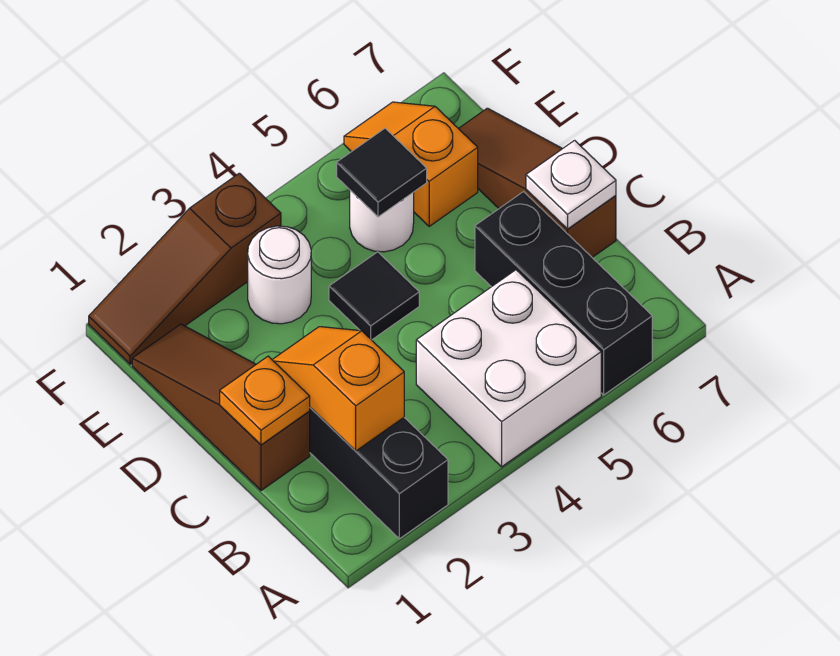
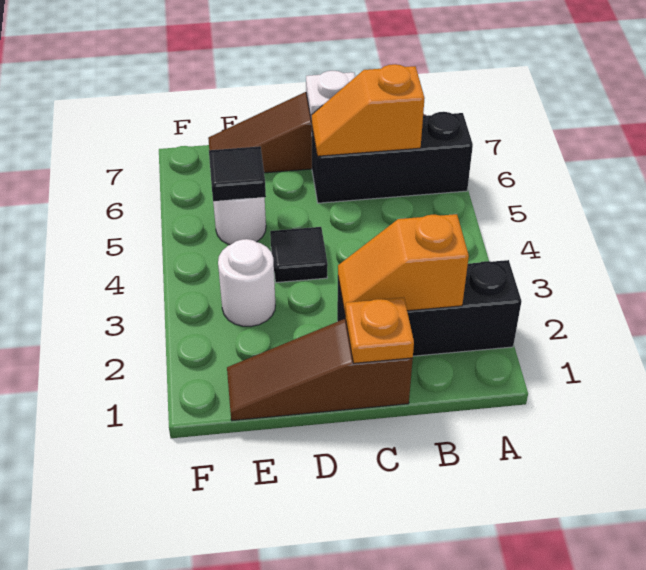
white 2x2 brick [416,270,601,467] -> none
orange 1x2 slope [344,102,478,226] -> orange 1x2 slope moved to [312,64,425,156]
brown 1x3 slope [89,173,281,364] -> none

